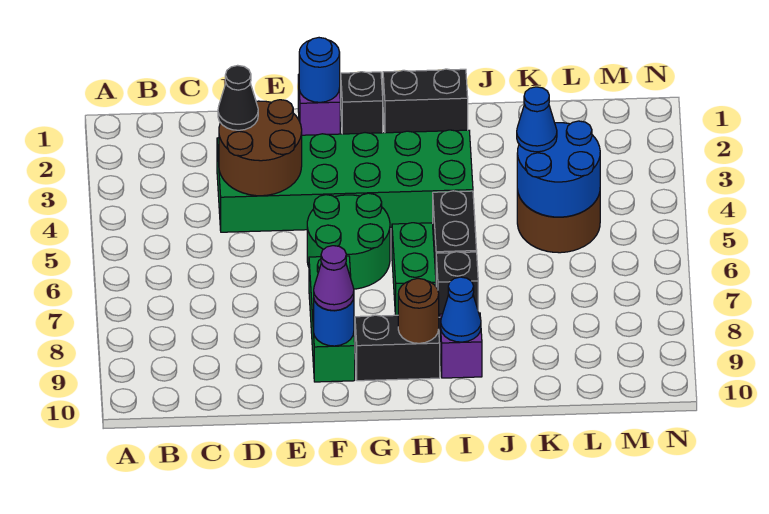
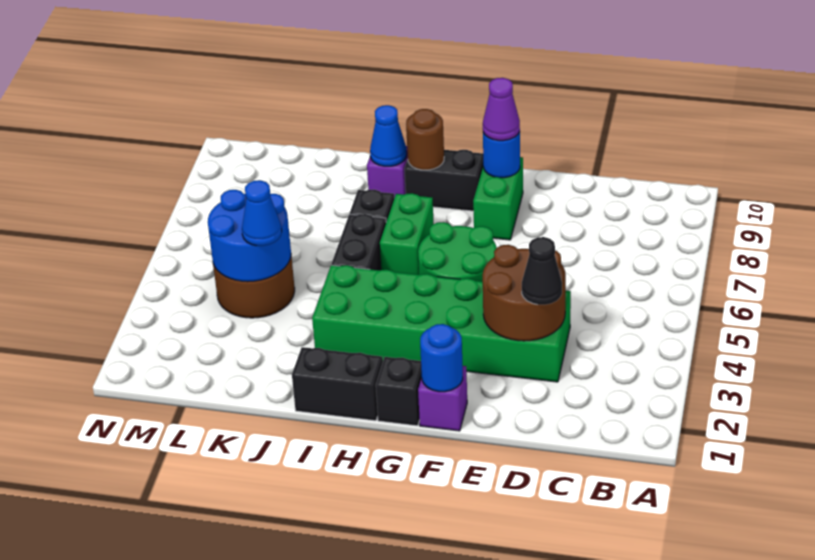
green 1x3 brick [309,256,355,382] -> green 1x2 brick [473,157,523,240]

